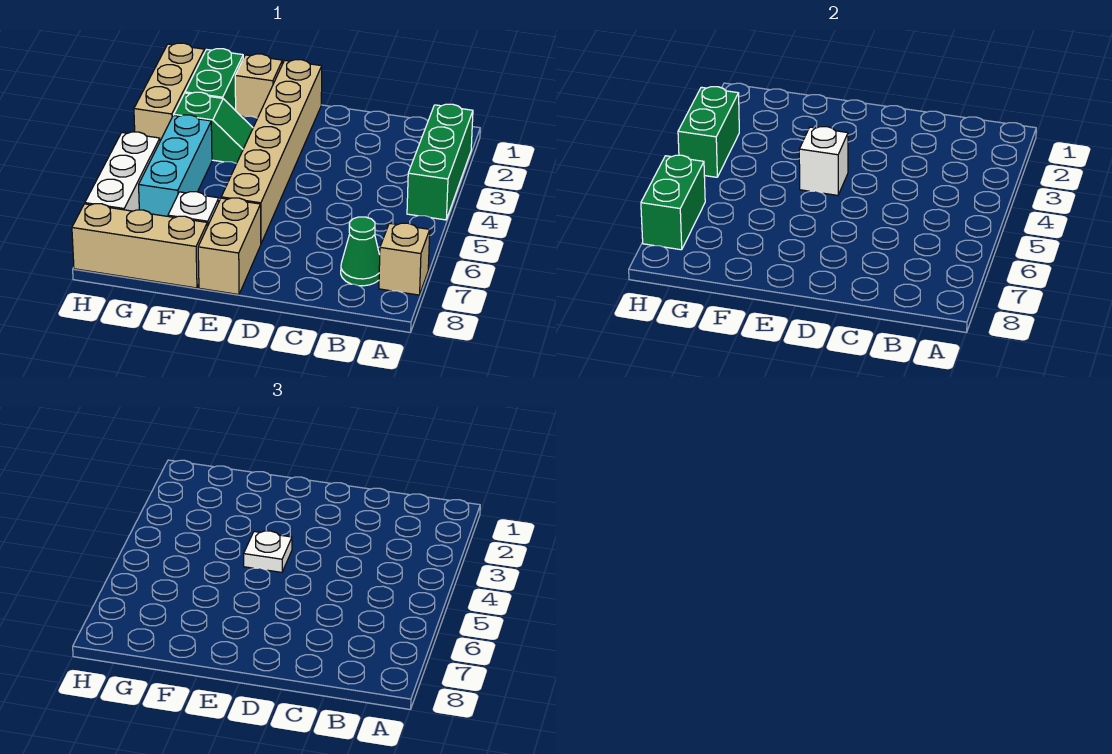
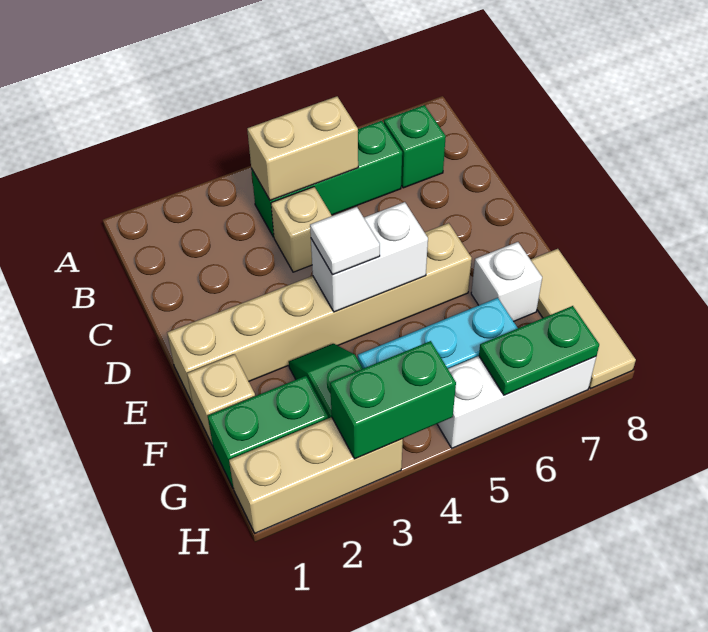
green 1x3 brick [407,104,473,220] -> green 1x3 brick moved to [251,121,402,237]
tan 1x1 brick [379,223,430,295] -> tan 1x1 brick moved to [271,187,332,272]
green 1x1 cone [341,217,380,286] -> green 1x1 brick [384,105,446,188]
white 1x1 brick [799,127,848,195] -> white 1x2 brick [311,202,428,312]
white 1x1 plate [244,531,292,572] -> white 1x1 tile [310,207,380,275]
tan 1x2 brick [198,198,261,295] -> tan 1x2 brick moved to [247,96,358,201]
tan 1x3 brick [72,204,207,288] -> tan 1x3 tile [530,249,636,389]
green 1x2 brick [641,155,705,250] -> green 1x2 plate [479,306,599,395]

